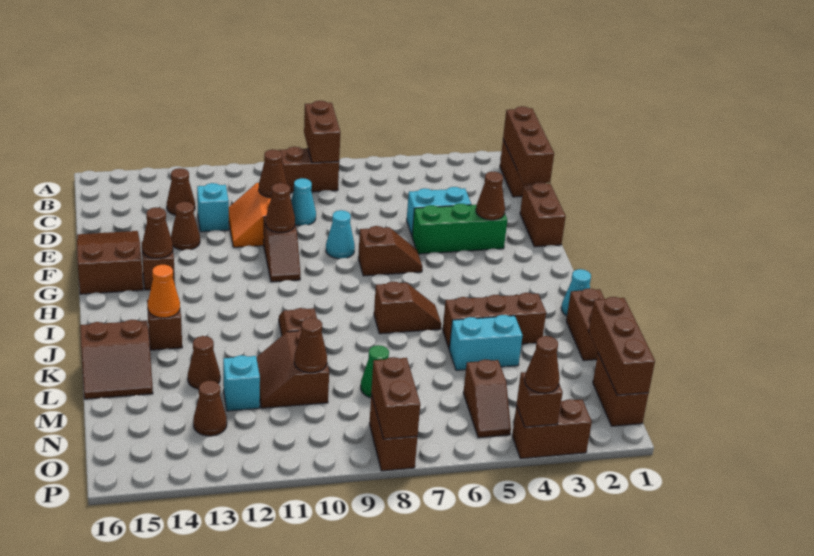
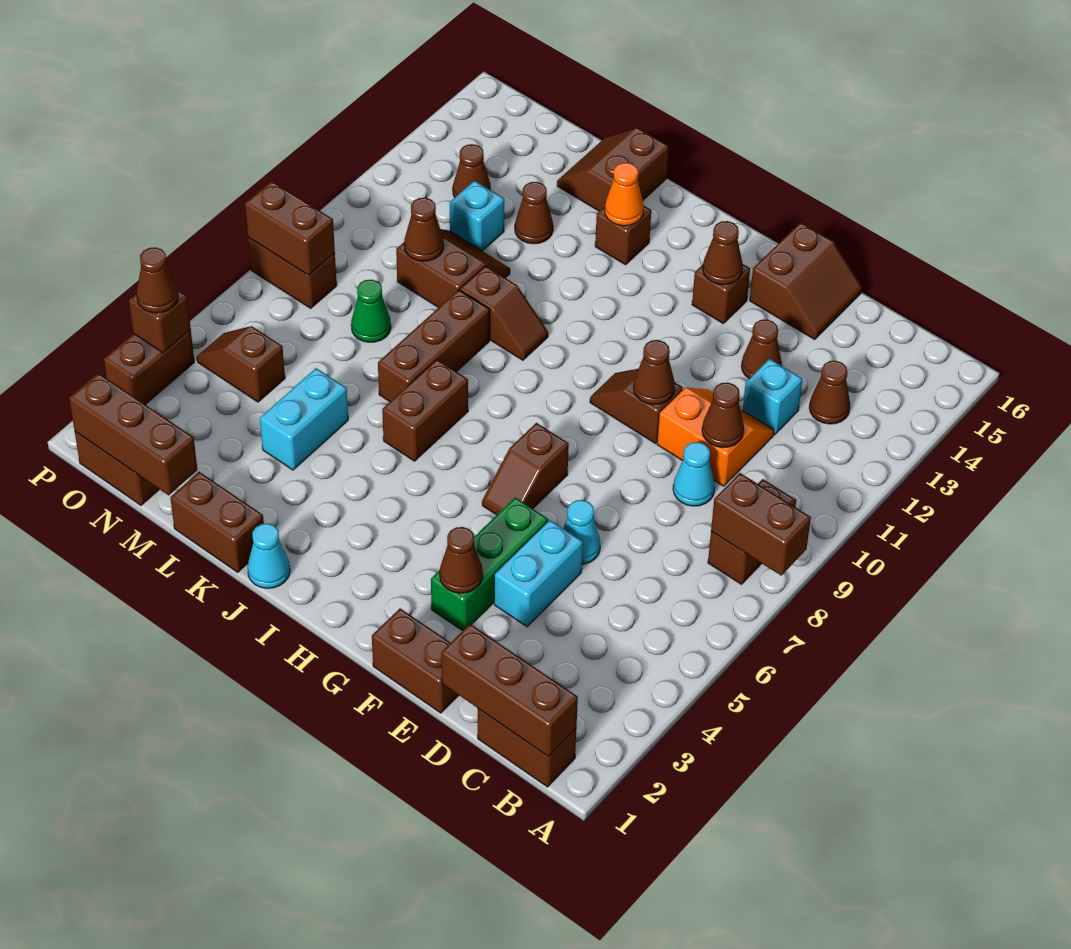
brown 2x3 slope [77,231,143,294] -> brown 2x2 slope [750,222,862,339]
cyan 1x1 cone [326,210,355,259] -> cyan 1x1 cone moved to [563,500,600,564]
brown 1x2 slope [374,282,441,334] -> brown 1x2 brick [382,360,468,461]
brown 1x3 brick [443,293,546,349] -> brown 1x3 brick moved to [378,290,489,402]

